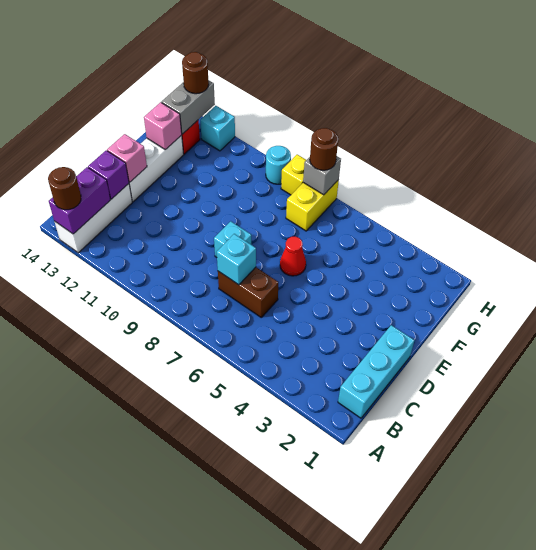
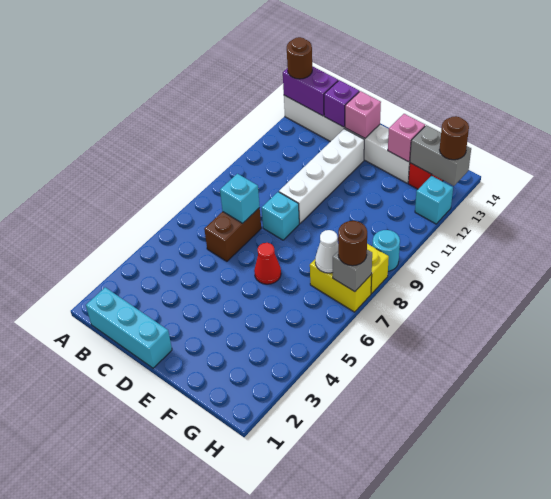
none -> white 1x4 brick [279,129,364,223]
none -> white 1x1 cone [315,230,338,273]

